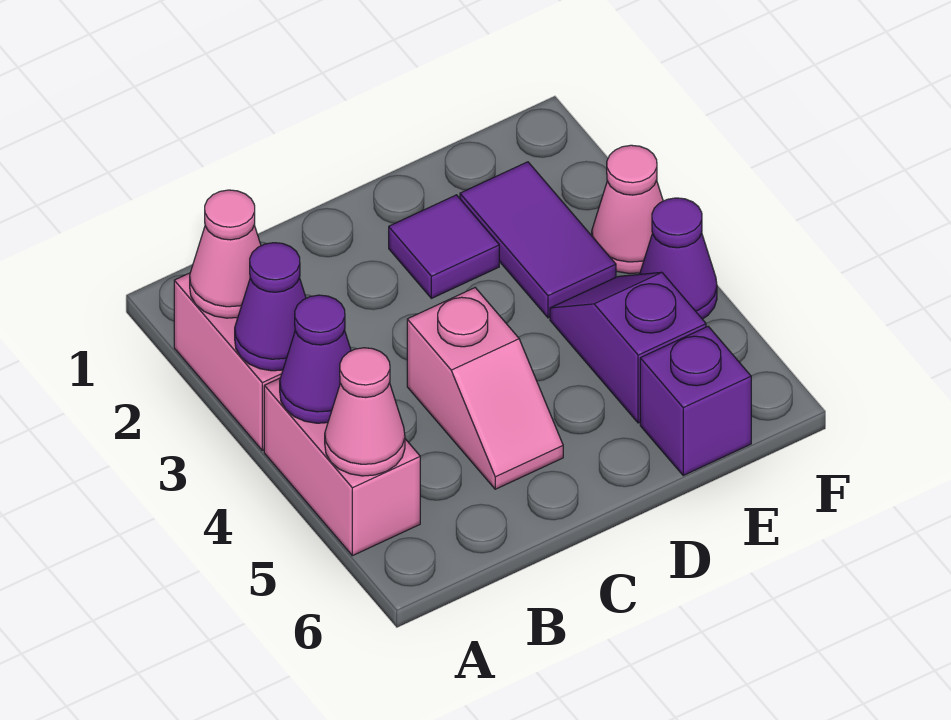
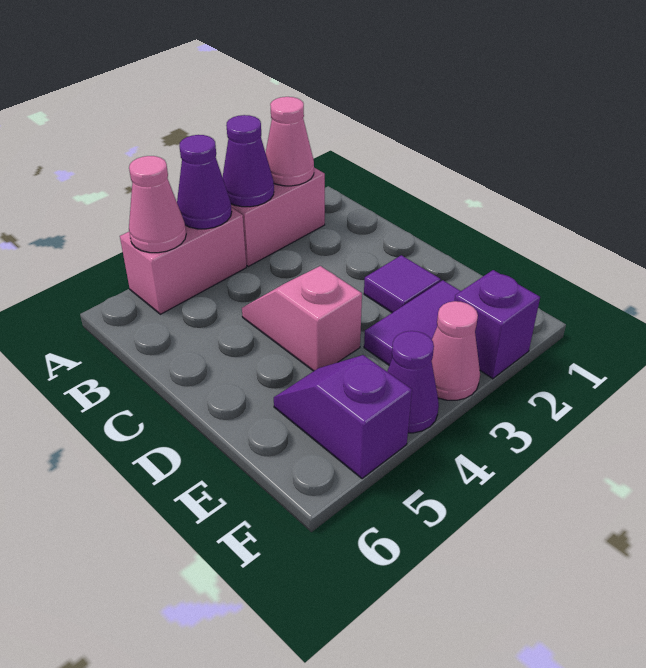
pink 1x2 slope [407,288,563,489] -> pink 1x2 slope turned to [242,266,362,371]
purple 1x2 slope [550,272,706,423] -> purple 1x2 slope turned to [274,355,412,479]
purple 1x1 brick [640,326,751,475] -> purple 1x1 brick moved to [455,270,540,379]

